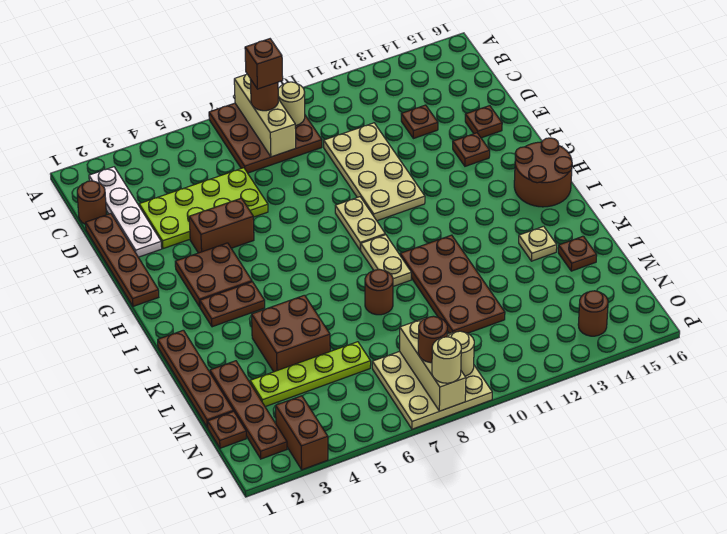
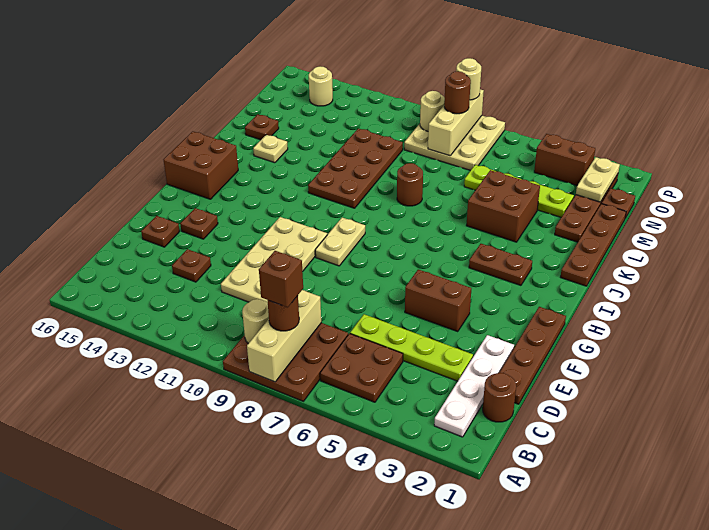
lime 2x4 plate [139,168,268,249] -> lime 1x4 plate [350,314,473,381]
brown 2x2 plate [175,243,252,307] -> brown 2x2 plate moved to [320,334,403,402]
brown 2x2 round brick [514,138,572,207] -> brown 2x2 brick [163,131,238,199]
tan 1x2 plate [361,235,411,287] -> tan 1x2 plate moved to [576,157,620,202]
brown 1x2 brick [276,396,328,470] -> brown 1x2 brick turned to [534,134,595,185]
brown 1x1 round brick [578,291,608,336] -> tan 1x1 round brick [309,66,333,106]

